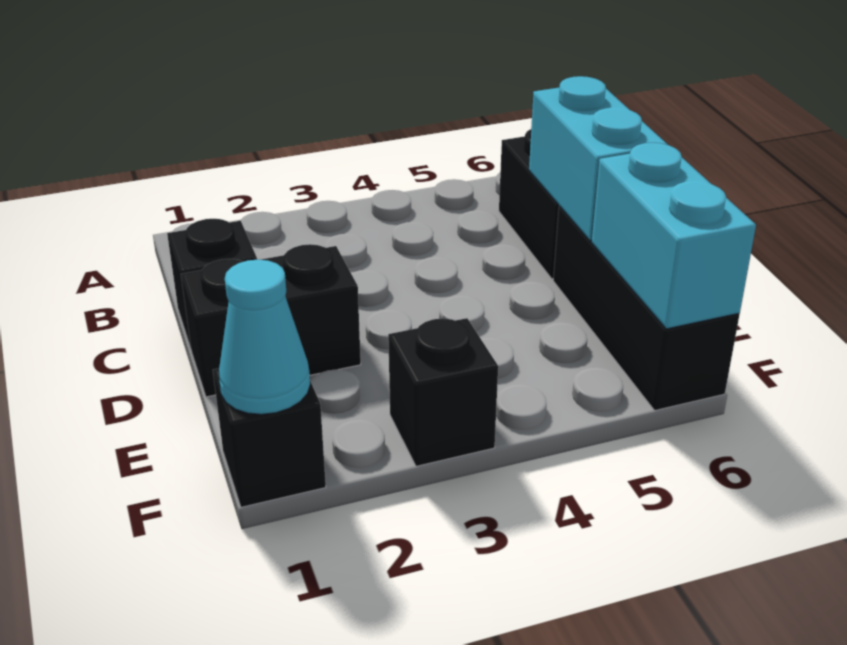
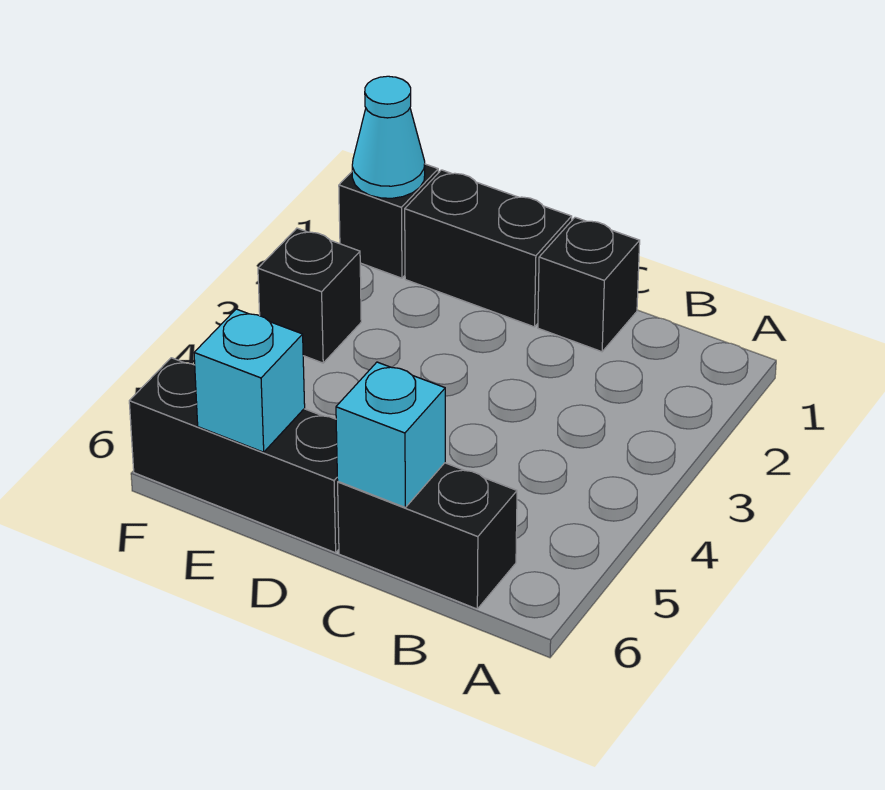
cyan 1x2 brick [529,76,668,241] -> cyan 1x1 brick [336,362,445,508]
black 1x2 brick [181,244,361,397] -> black 1x2 brick turned to [405,170,572,327]
cyan 1x2 brick [592,143,756,329] -> cyan 1x1 brick [194,309,305,452]

